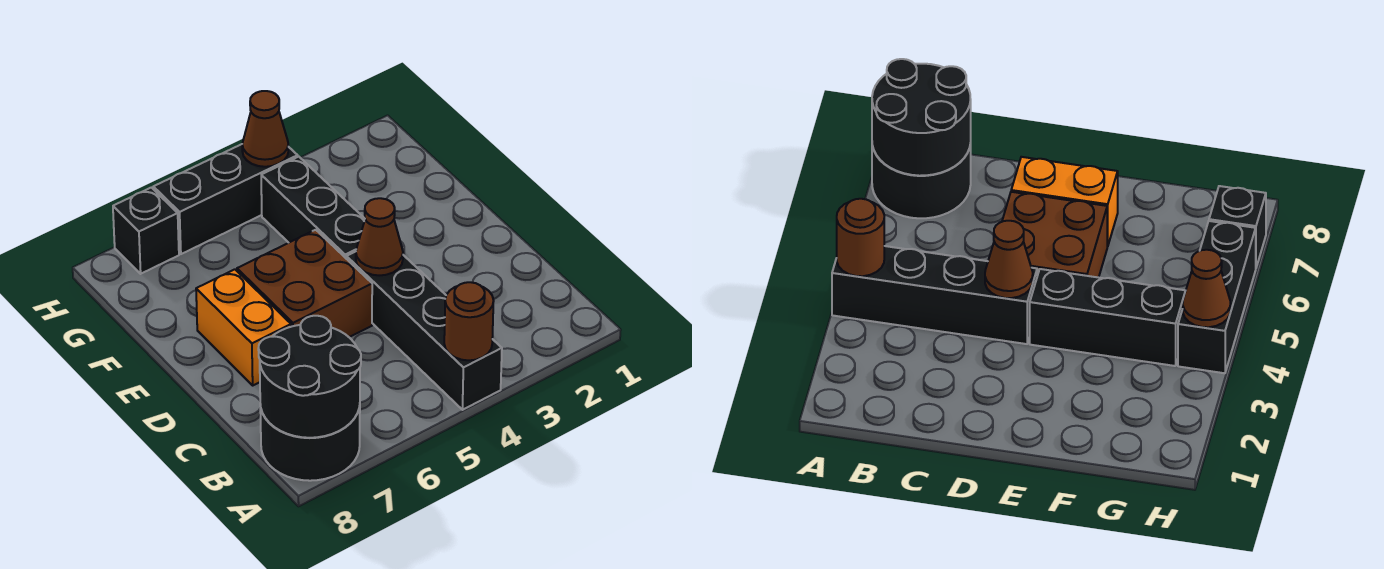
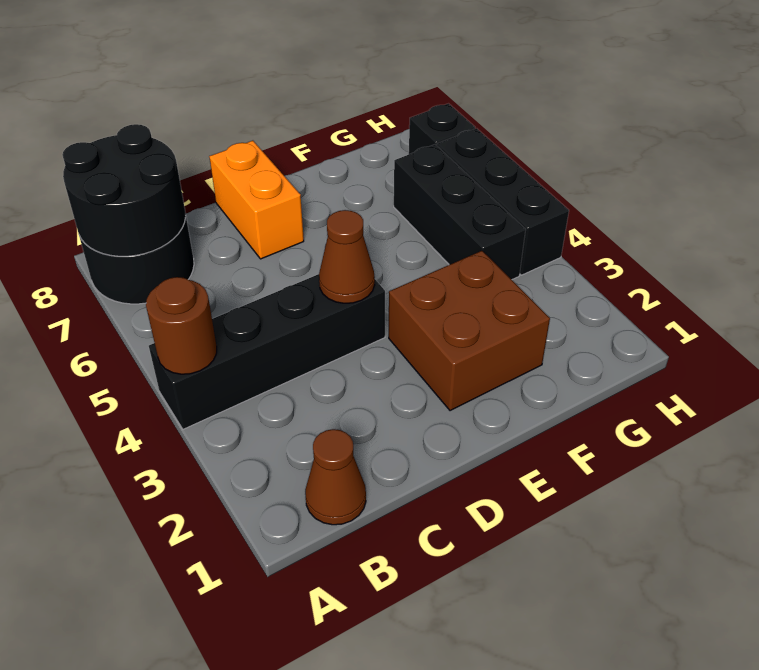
brown 2x2 brick [237,230,372,337] -> brown 2x2 brick moved to [389,251,550,411]
orange 1x2 brick [196,269,291,385] -> orange 1x2 brick turned to [209,141,304,259]
black 1x3 brick [261,157,365,258] -> black 1x3 brick turned to [394,145,526,280]
brown 1x1 cone [242,91,288,167] -> brown 1x1 cone moved to [305,429,366,525]

